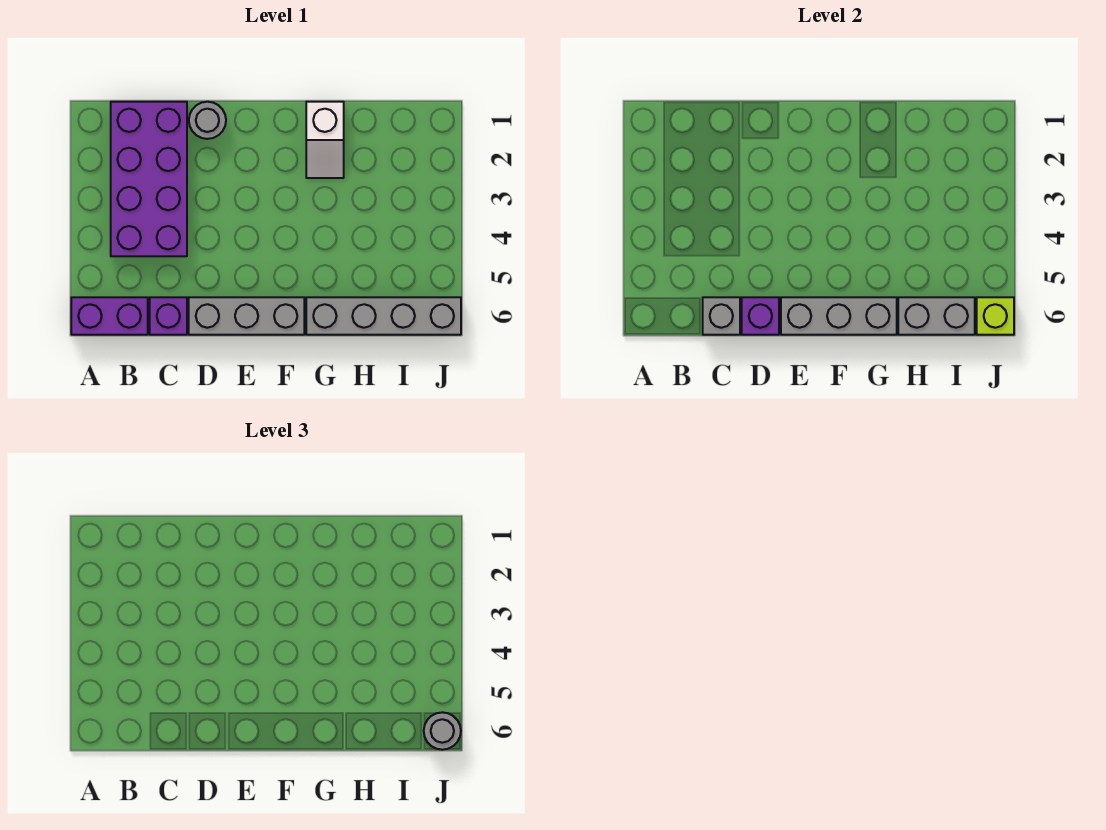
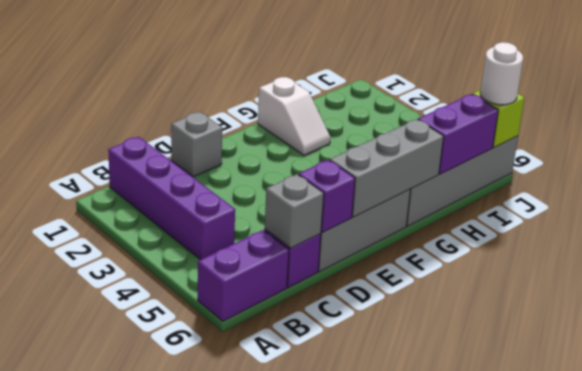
purple 2x4 brick [111,102,187,256] -> purple 1x4 brick [108,137,235,260]
grey 1x1 round brick [189,102,226,139] -> grey 1x1 brick [171,112,222,177]
grey 1x2 brick [898,297,975,335] -> purple 1x2 brick [418,94,498,174]
grey 1x1 round brick [424,712,461,750] -> white 1x1 round brick [480,42,523,105]

